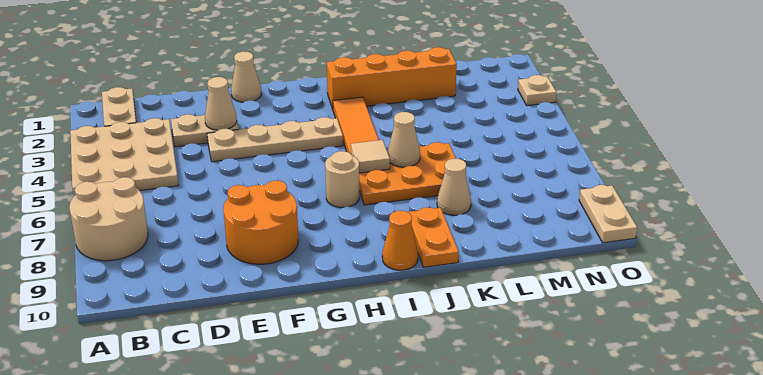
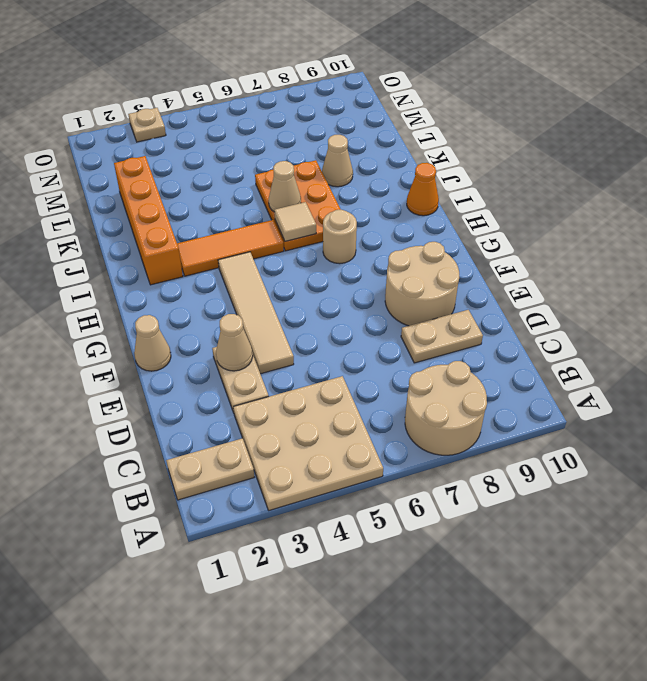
tan 1x4 plate [207,117,343,162] -> tan 1x4 tile [218,252,294,374]
orange 2x2 round brick [223,181,298,264] -> tan 2x2 round brick [385,242,459,326]
orange 1x2 plate [408,207,459,267] -> none
tan 1x2 plate [579,185,637,243] -> tan 1x2 plate moved to [401,310,483,363]

